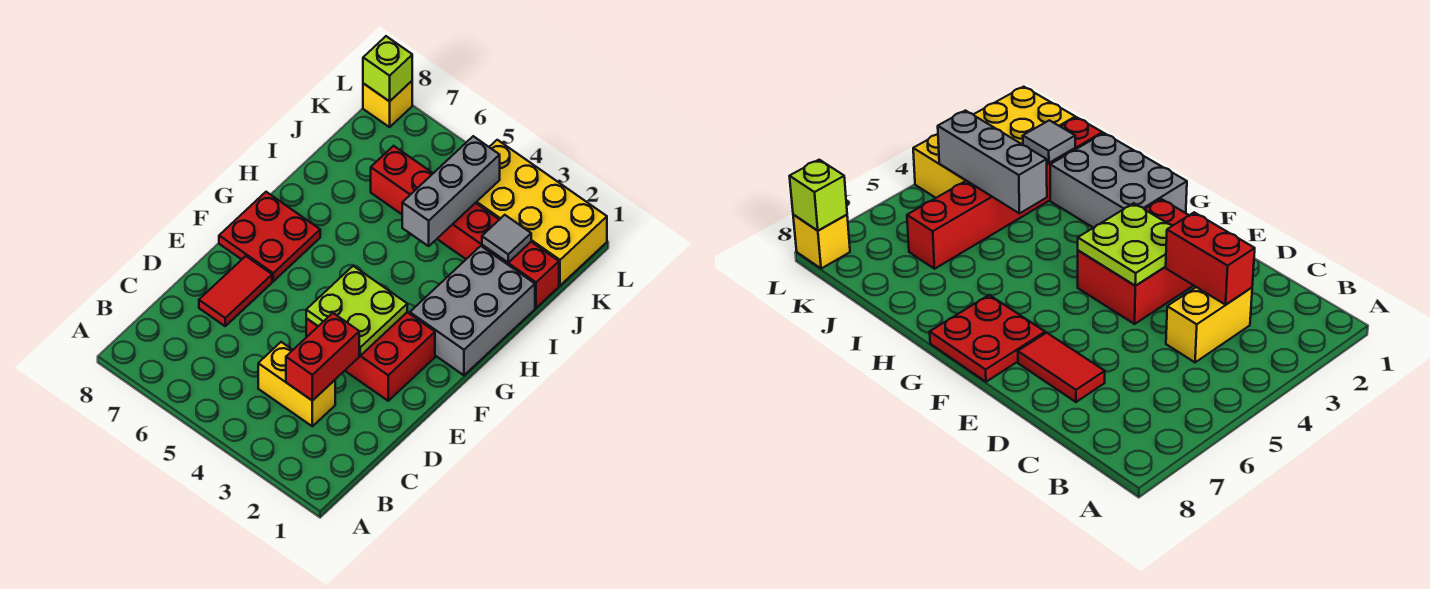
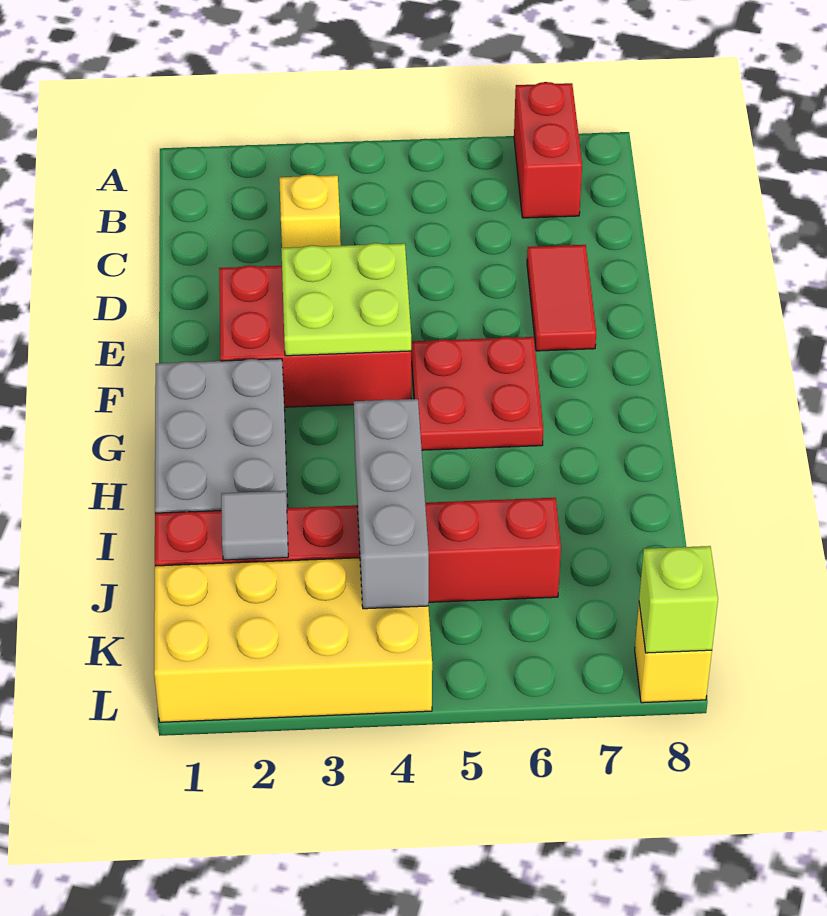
yellow 1x2 brick [258,342,335,426] -> yellow 1x1 brick [279,174,341,248]
red 1x2 brick [286,313,359,401] -> red 1x2 brick moved to [514,82,582,218]
red 2x2 plate [219,192,320,281] -> red 2x2 plate moved to [411,337,543,450]

